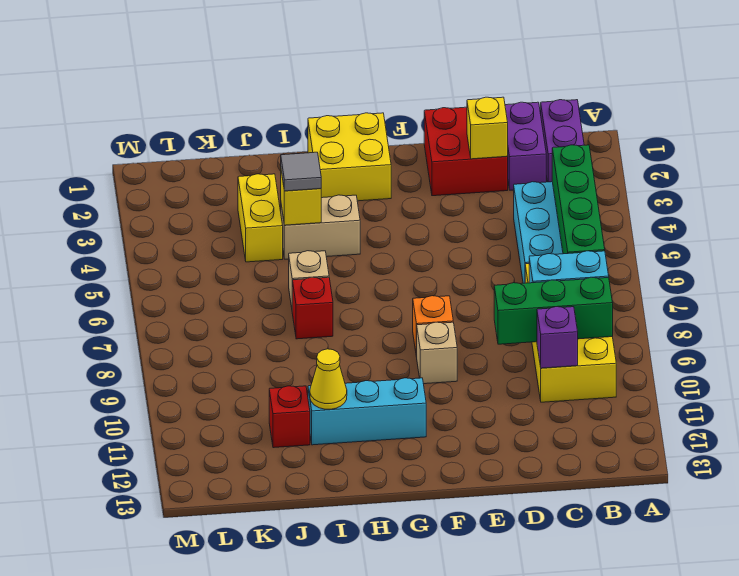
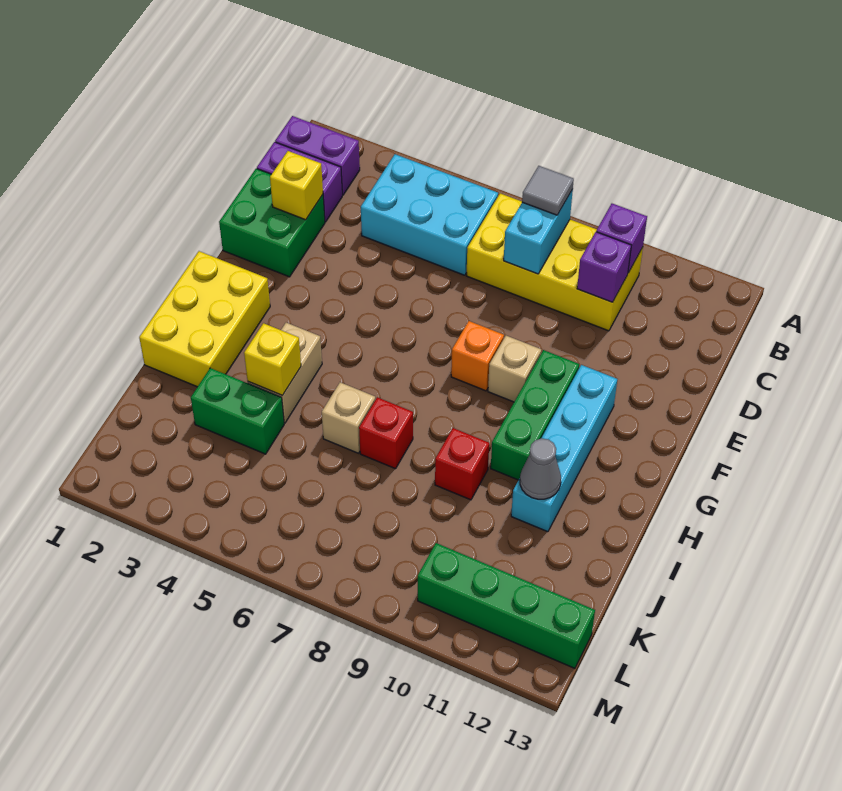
green 1x4 brick [552,145,605,254] -> green 1x4 brick moved to [418,543,595,668]
green 1x3 brick [494,277,613,344] -> green 1x3 brick moved to [491,350,579,480]
none -> purple 1x1 brick [596,204,647,273]
red 2x2 brick [424,107,508,196] -> green 2x2 brick [219,169,325,277]
yellow 2x2 brick [308,113,391,201] -> yellow 2x3 brick [139,251,270,387]
cyan 1x3 brick [308,378,426,445] -> cyan 1x4 brick [511,365,617,532]
grey 1x1 tile [281,152,321,191] -> grey 1x1 tile moved to [522,166,574,215]
yellow 1x1 cone [310,349,347,409] -> grey 1x1 cone [520,438,561,499]
yellow 1x2 brick [238,174,283,262] -> green 1x2 brick [191,368,284,454]
red 1x1 brick [269,386,310,448] -> red 1x1 brick moved to [435,428,489,500]

